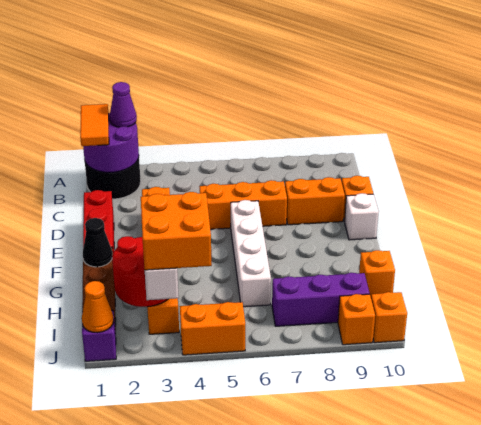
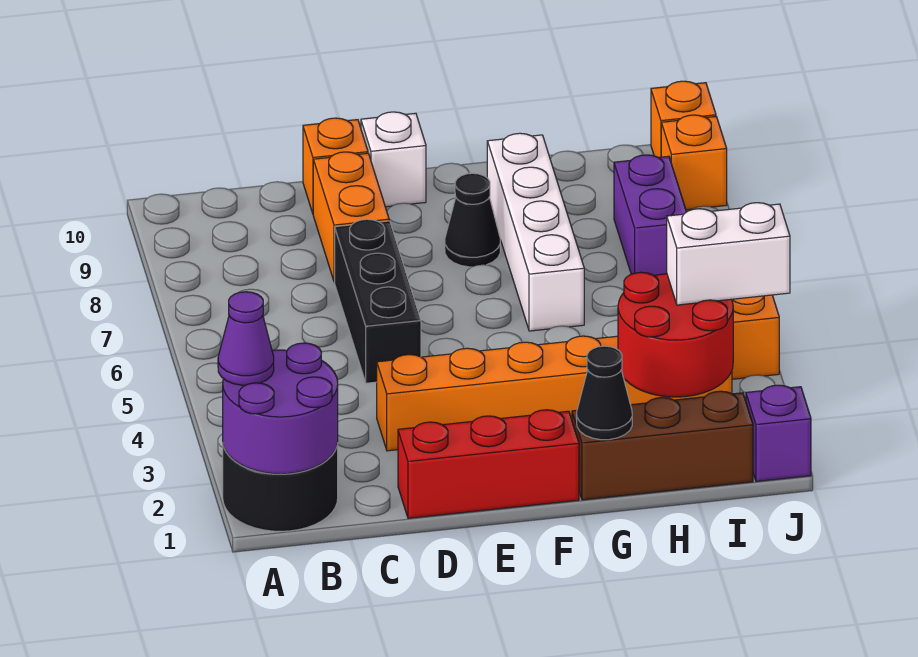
orange 1x2 tile [80,104,109,146] -> none
orange 1x3 brick [199,180,287,229] -> black 1x3 brick [335,219,421,383]
white 1x4 brick [231,200,271,307] -> white 1x4 brick turned to [487,133,584,331]
none -> black 1x1 cone [445,173,500,267]
orange 1x1 brick [359,250,395,297] -> none
orange 2x2 brick [141,192,212,270] -> none
purple 1x3 brick [272,273,370,326] -> purple 1x2 brick [614,155,686,276]
orange 1x1 cone [82,281,114,333] -> none

